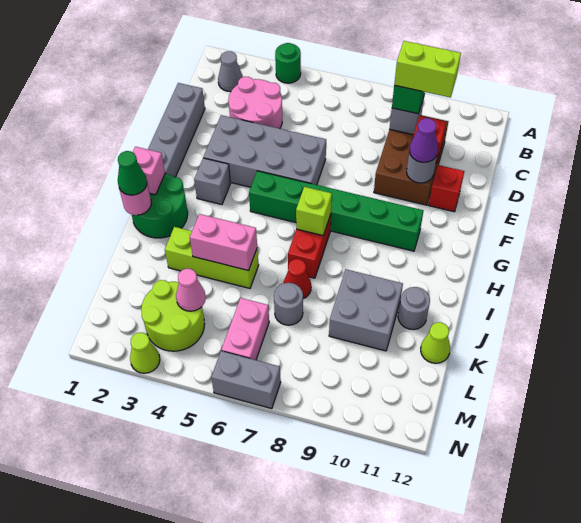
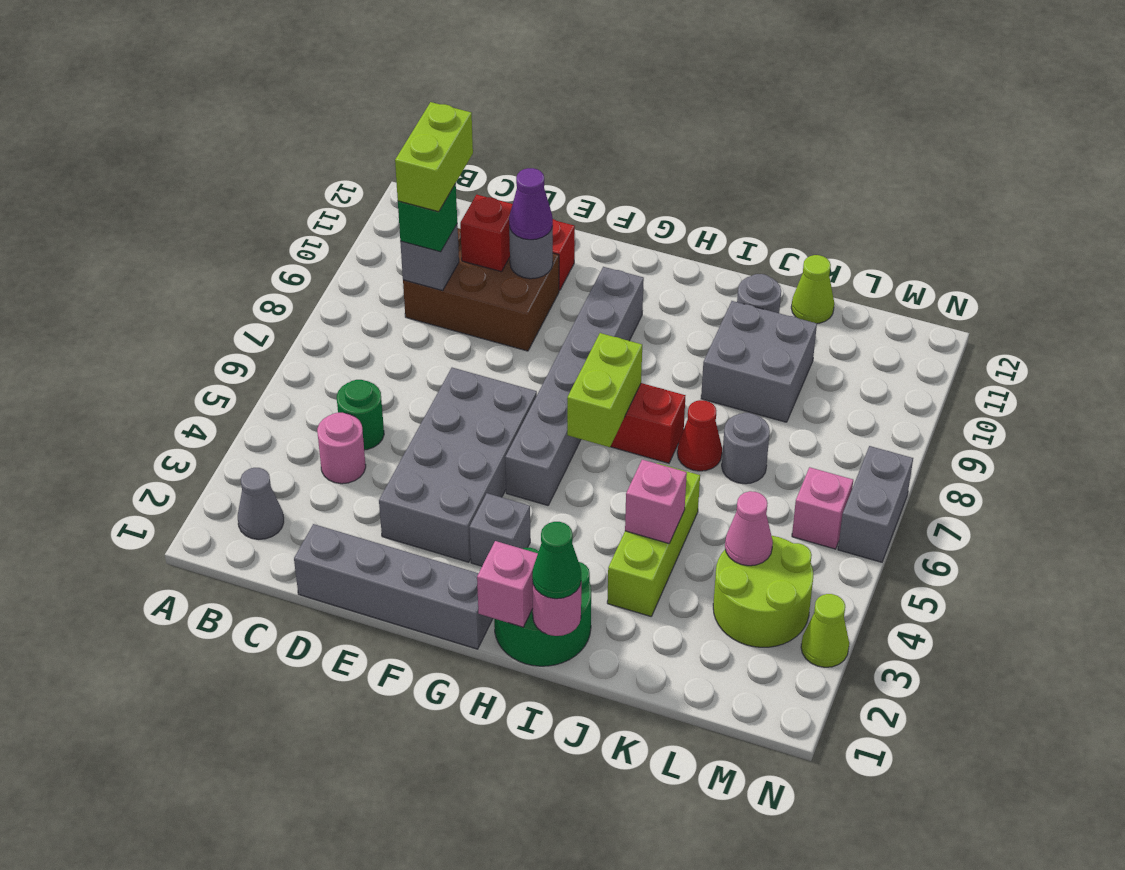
green 1x1 round brick [275,43,301,83] -> green 1x1 round brick moved to [337,380,384,450]
pink 2x2 round brick [228,77,282,129] -> pink 1x1 round brick [317,413,366,484]
green 1x6 brick [249,171,424,251] -> grey 1x6 brick [505,267,644,505]
lime 1x1 brick [296,187,332,236] -> lime 1x2 brick [567,333,642,447]
pink 1x2 brick [190,214,257,271] -> pink 1x1 brick [625,460,687,544]
pink 1x2 brick [221,298,269,360] -> pink 1x1 brick [792,467,853,549]

